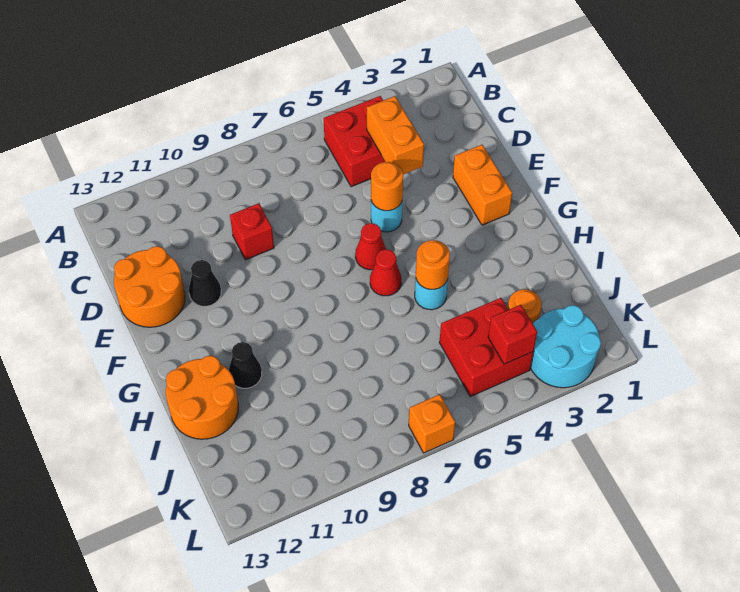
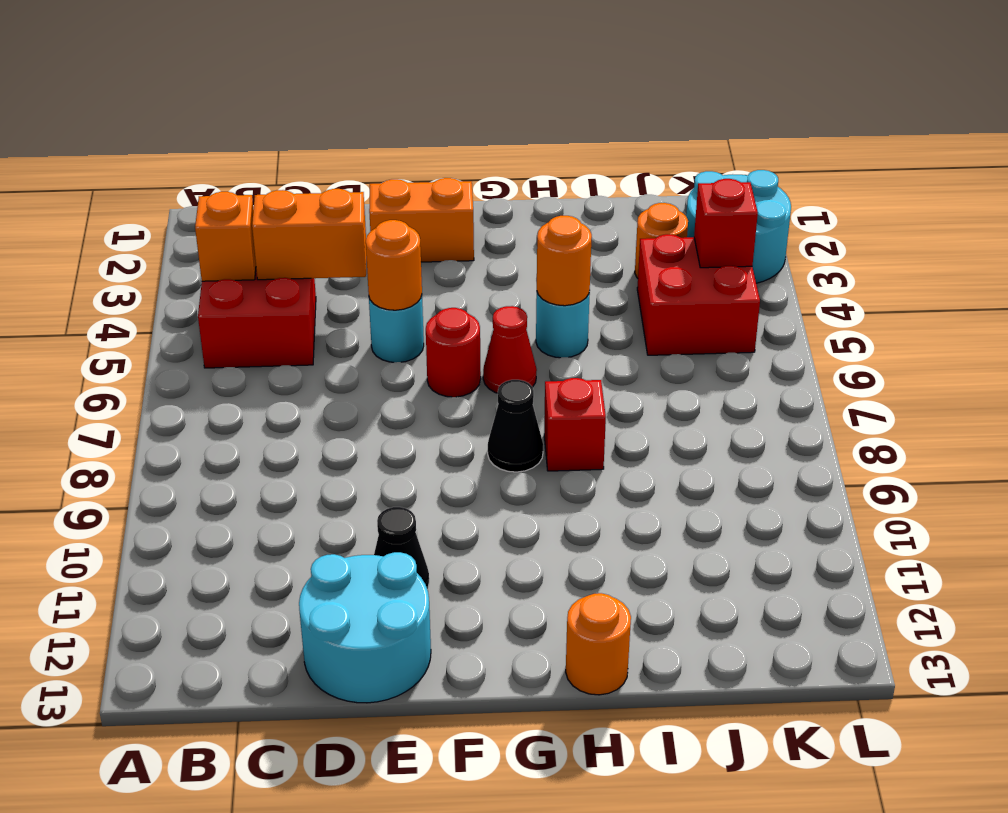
red 1x1 brick [230,203,274,260] -> red 1x1 brick moved to [544,378,606,471]
orange 2x2 round brick [114,246,185,327] -> cyan 2x2 round brick [299,552,431,703]
red 1x1 cone [355,223,386,270] -> red 1x1 round brick [426,308,481,397]
black 1x1 cone [229,342,262,388] -> black 1x1 cone moved to [488,380,543,472]
orange 2x2 round brick [166,356,238,439] -> orange 1x1 round brick [566,593,631,695]
orange 1x1 brick [409,394,455,453] -> orange 1x1 brick moved to [195,192,256,281]

